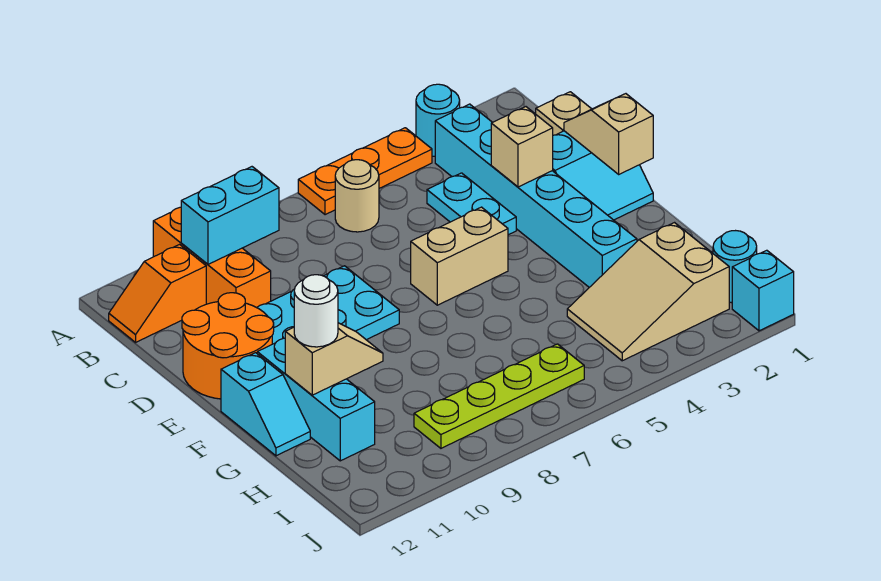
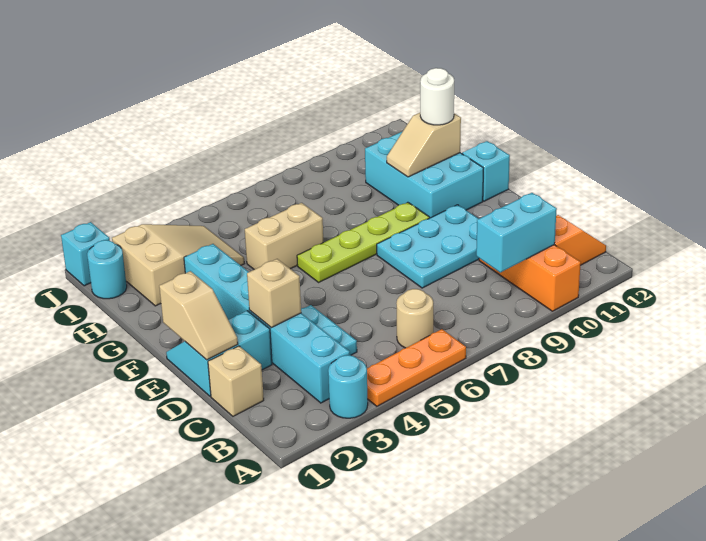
orange 2x2 round brick [182,293,274,399] -> none
tan 1x2 brick [411,207,508,305] -> tan 1x2 brick moved to [245,203,323,270]
cyan 1x3 brick [257,338,375,461] -> cyan 2x3 brick [365,132,483,218]
lime 1x4 plate [414,344,584,448] -> lime 1x4 plate moved to [297,202,430,282]

